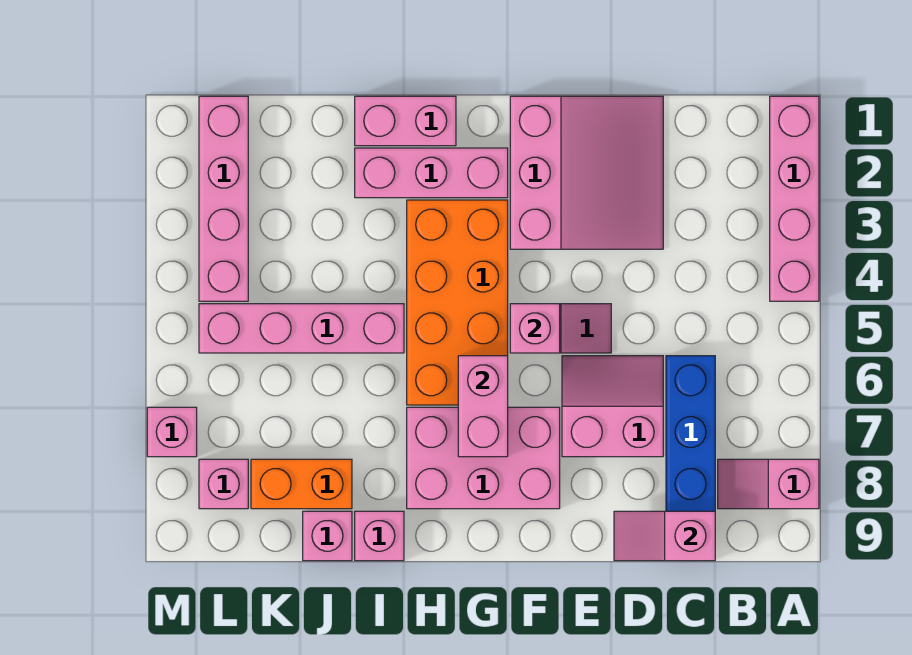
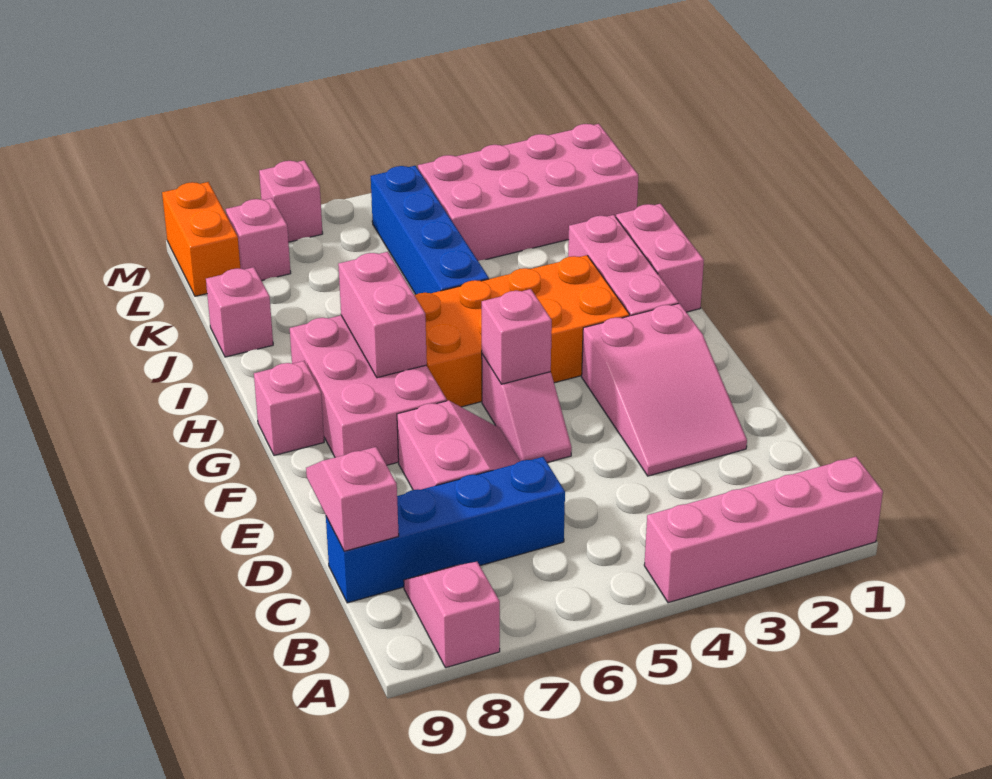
pink 3x3 slope [510,96,663,249] -> pink 2x3 slope [582,303,747,476]
pink 1x2 brick [458,356,508,457] -> pink 1x2 brick turned to [338,252,427,378]
pink 1x4 brick [199,304,404,353] -> blue 1x4 brick [371,166,489,294]
pink 1x1 brick [355,511,404,561] -> pink 1x1 brick moved to [254,361,324,456]
orange 1x2 brick [251,459,352,509] -> orange 1x2 brick moved to [162,182,240,296]
pink 1x4 brick [199,96,248,301] -> pink 2x4 brick [418,124,638,261]

